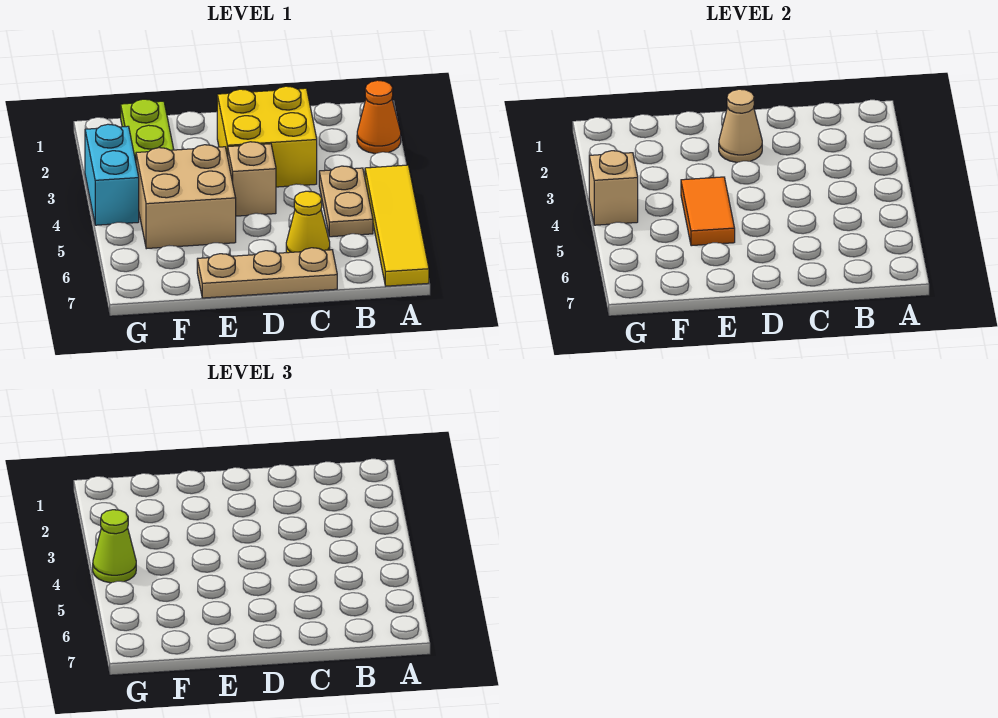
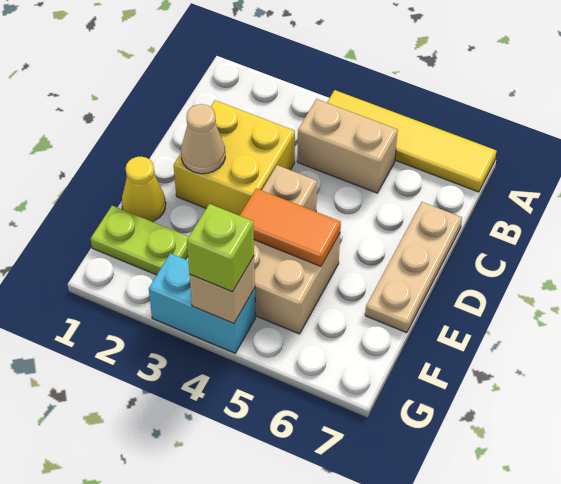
orange 1x1 cone [357,80,401,154] -> none
tan 1x2 plate [319,166,373,237] -> tan 1x2 brick [297,99,398,193]
yellow 1x1 cone [286,191,330,253] -> yellow 1x1 cone moved to [122,157,166,222]
lime 1x1 cone [93,510,136,583] -> lime 1x1 brick [187,204,254,292]

